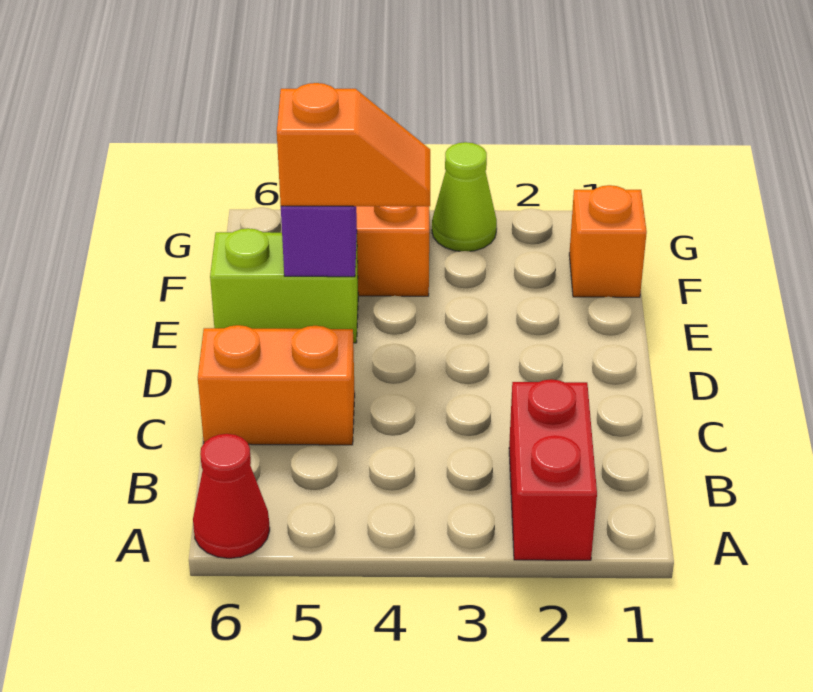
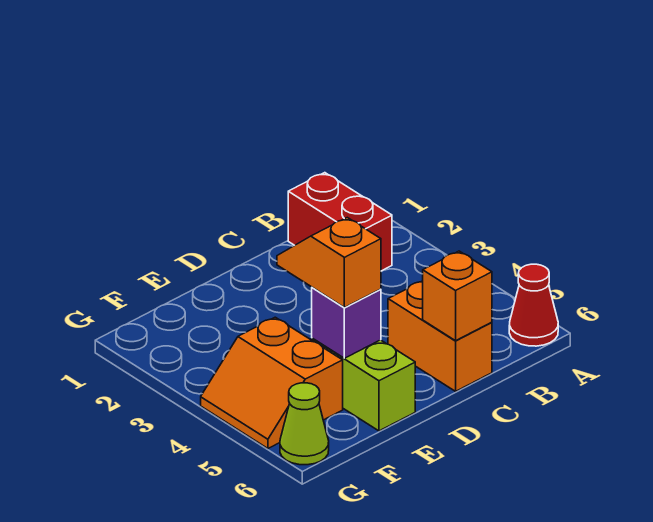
red 1x2 brick [509,379,597,560] -> red 1x2 brick turned to [288,173,392,271]
orange 1x1 brick [569,185,647,297] -> orange 1x1 brick moved to [423,251,492,341]
lime 1x1 cone [432,142,497,251] -> lime 1x1 cone moved to [280,383,329,465]

